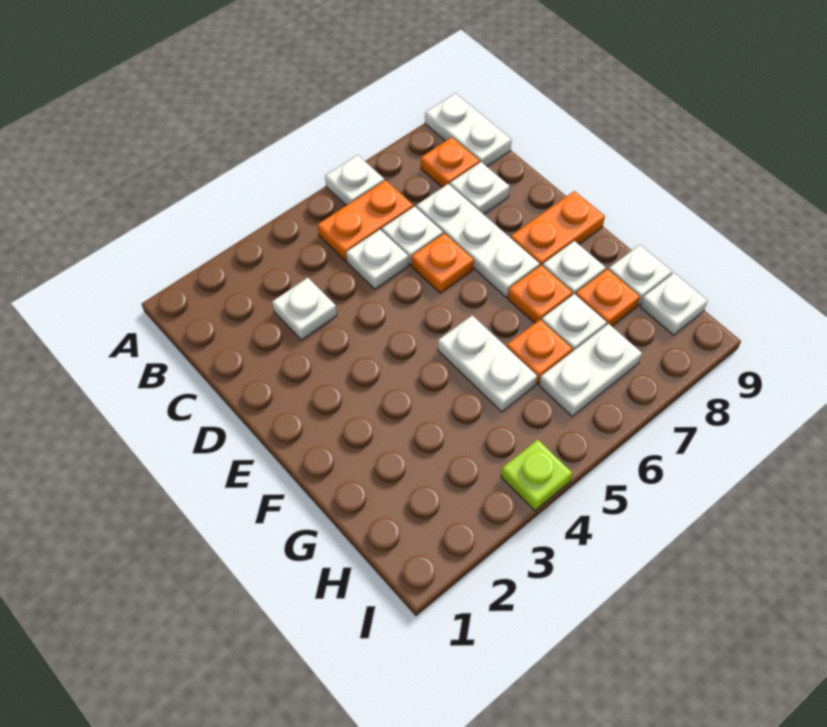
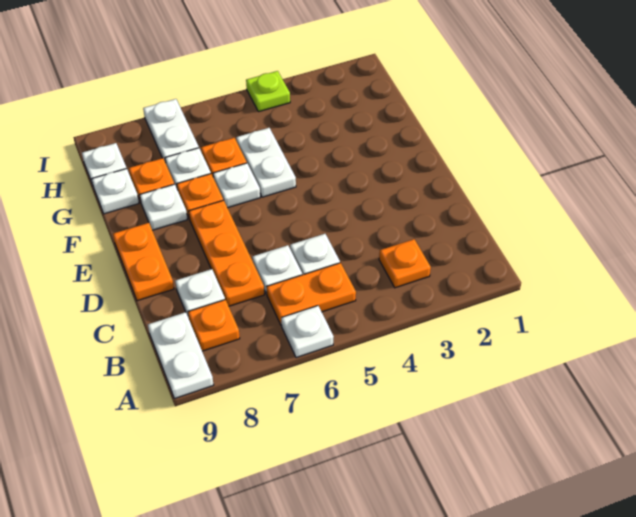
white 1x1 plate [272,278,337,340] -> white 1x1 plate moved to [213,163,260,208]
white 1x3 plate [416,184,540,297] -> orange 1x3 plate [189,200,264,306]
orange 1x1 plate [411,233,474,293] -> orange 1x1 plate moved to [379,239,431,288]
orange 1x2 plate [511,191,605,266] -> orange 1x2 plate turned to [113,223,174,301]
white 1x2 plate [539,324,642,416] -> white 1x2 plate turned to [143,99,199,163]

